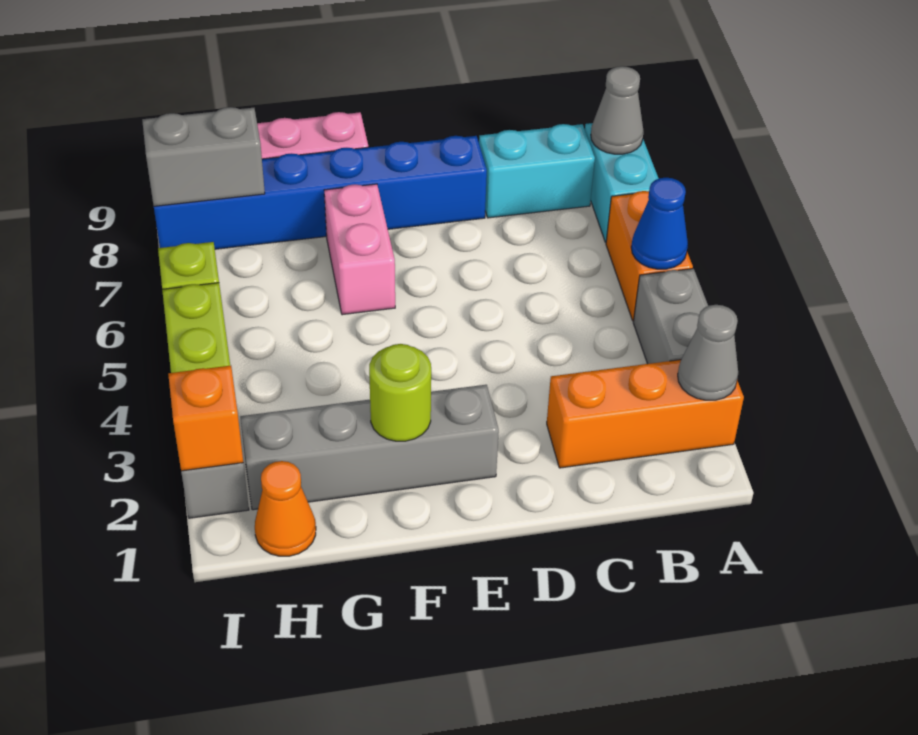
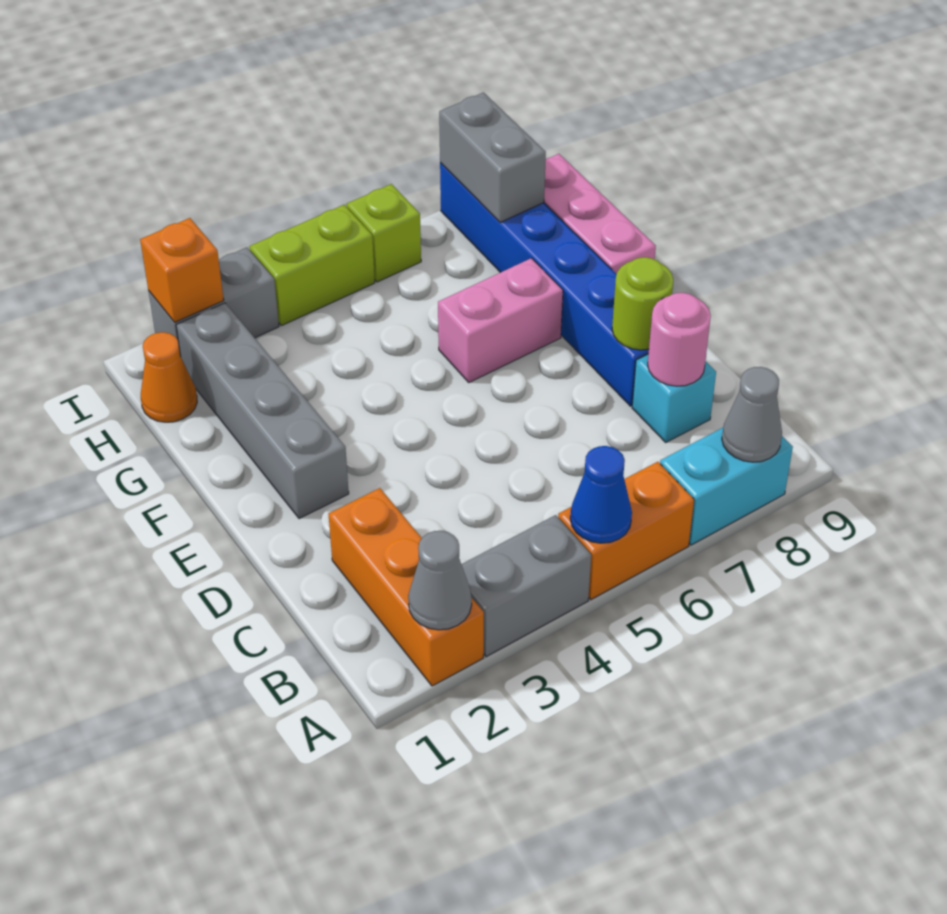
cyan 1x2 brick [479,124,595,218] -> cyan 1x1 brick [632,354,716,442]
none -> pink 1x1 round brick [648,293,711,386]
lime 1x1 round brick [369,344,431,441] -> lime 1x1 round brick moved to [612,257,673,350]

